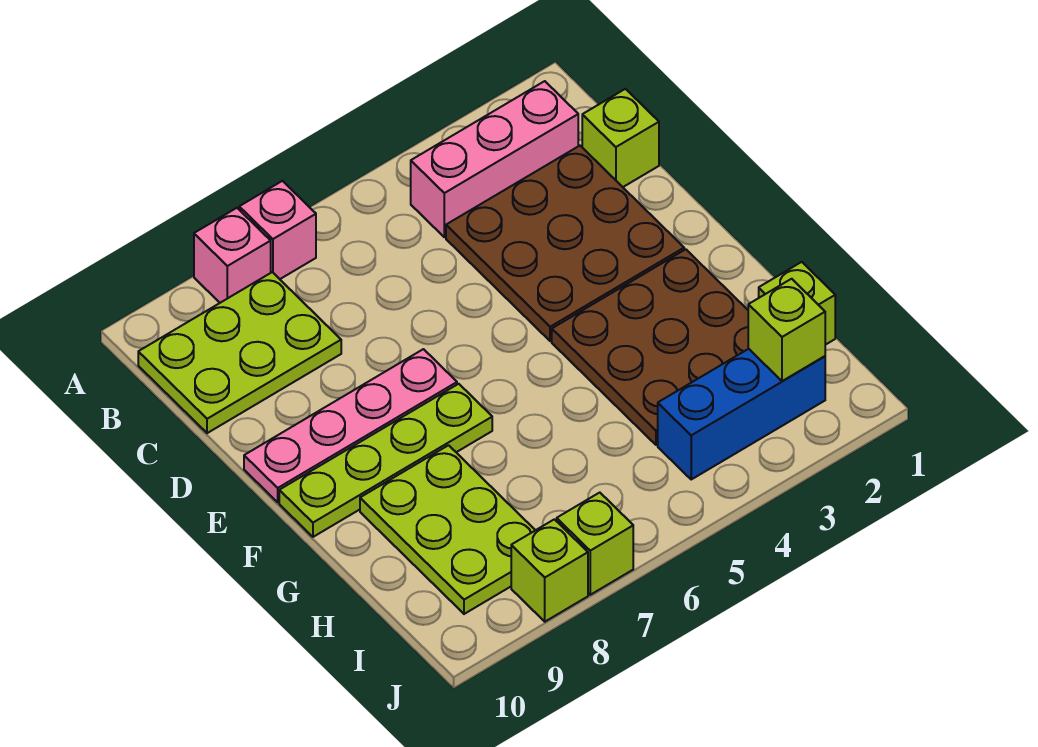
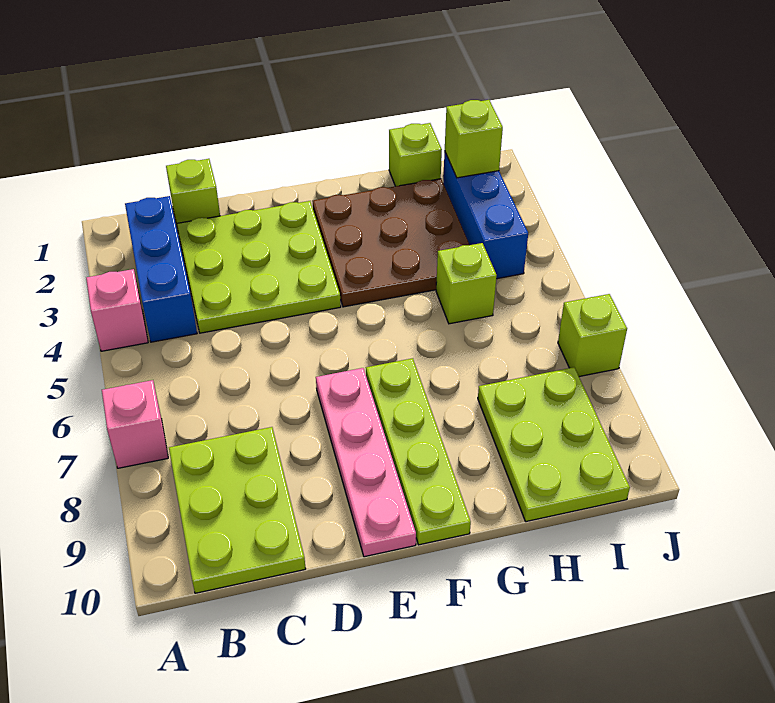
pink 1x1 brick [194,208,271,303] -> pink 1x1 brick moved to [86,269,148,351]
pink 1x3 brick [411,81,578,237] -> blue 1x3 brick [125,196,197,342]
brown 3x3 plate [446,146,684,341] -> lime 3x3 plate [177,201,341,333]
lime 2x3 plate [360,445,535,614] -> lime 2x3 plate turned to [478,367,630,522]
lime 1x1 brick [511,519,588,622] -> lime 1x1 brick moved to [436,243,497,324]

